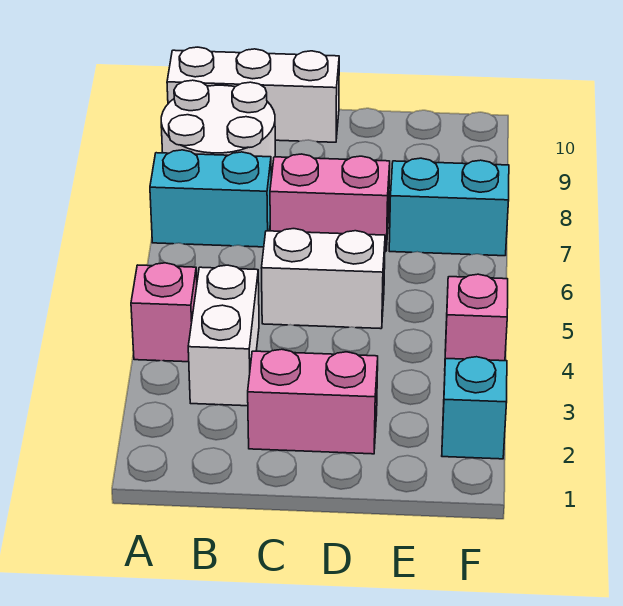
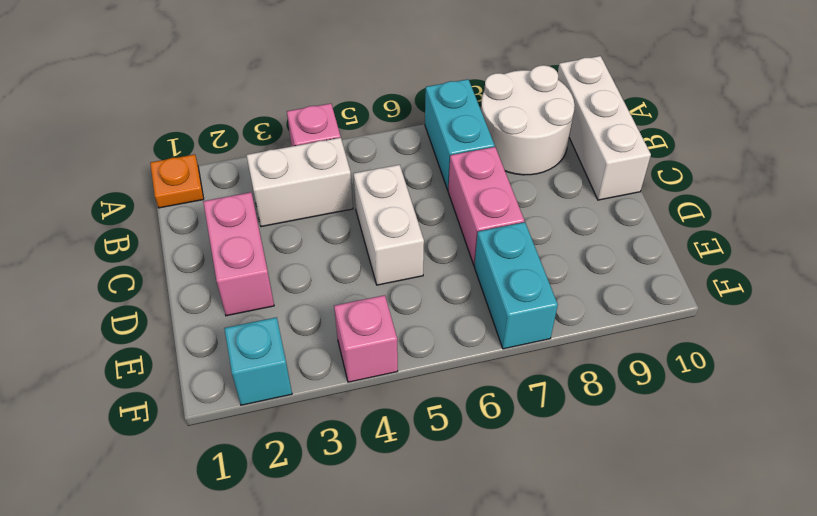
none -> orange 1x1 plate [150,154,204,208]

